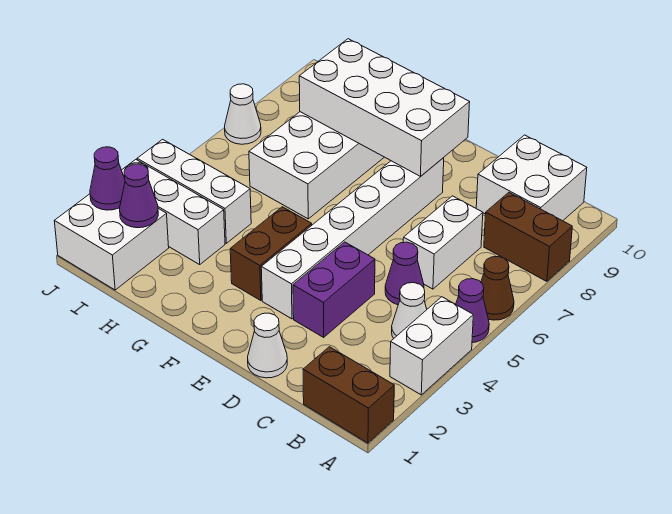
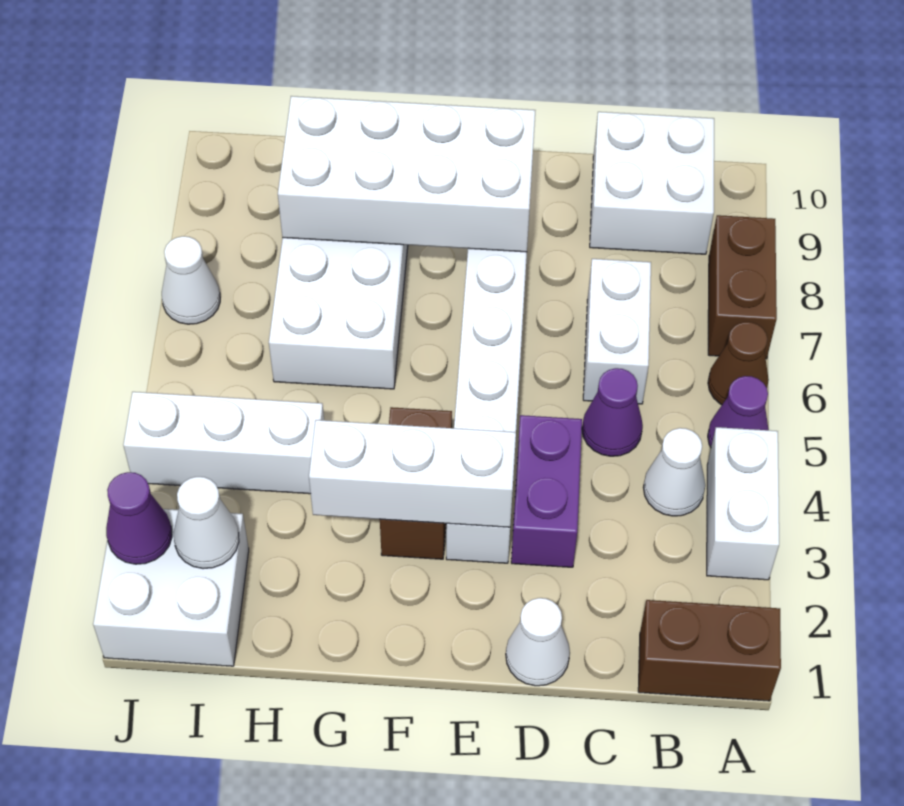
brown 1x2 brick [484,192,572,281] -> brown 1x2 brick turned to [708,215,777,359]
white 1x3 brick [122,160,225,264] -> white 1x3 brick moved to [309,420,516,527]
purple 1x1 cone [120,164,158,228] -> white 1x1 cone [174,477,239,569]

